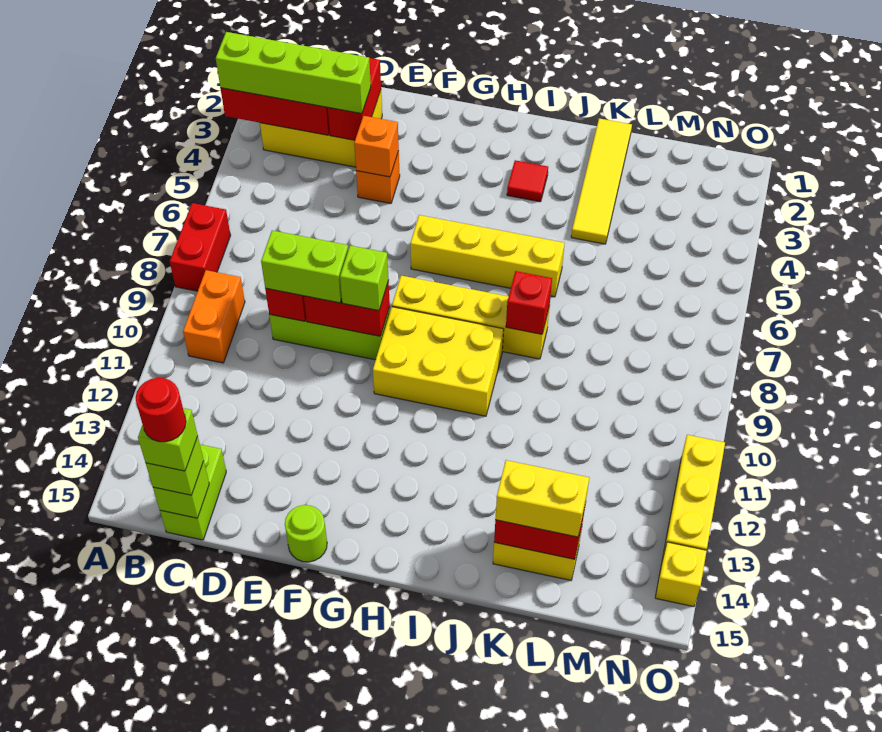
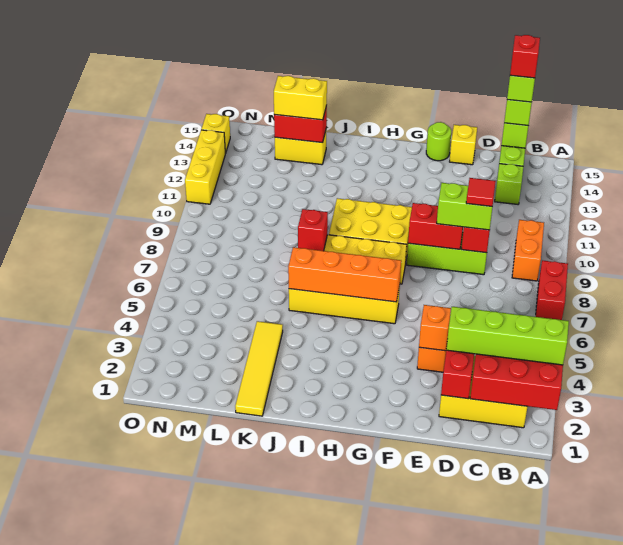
red 1x1 round brick [136,378,186,442] -> red 1x1 brick [510,35,540,78]
none -> yellow 1x1 brick [450,125,477,165]
lime 1x1 brick [340,246,389,311] -> lime 1x1 brick moved to [495,164,523,204]
none -> orange 1x4 brick [288,247,401,302]
red 1x1 tile [507,160,548,202] -> red 1x1 tile moved to [466,178,496,207]

